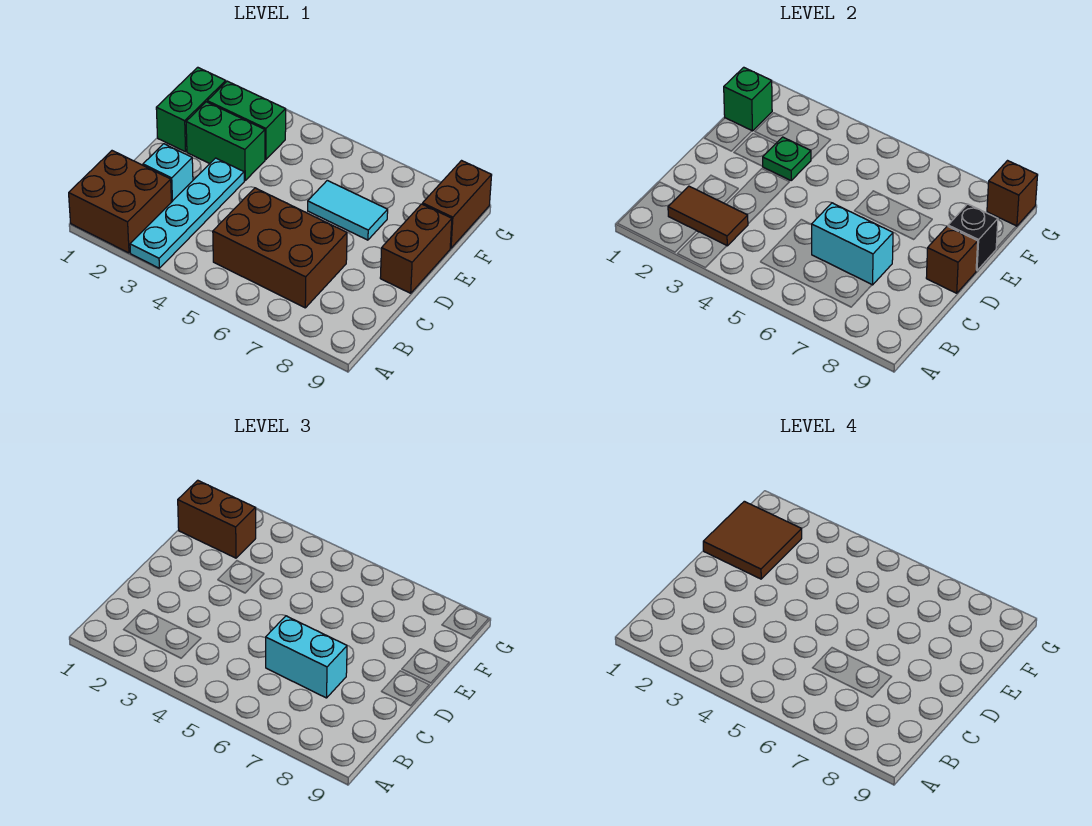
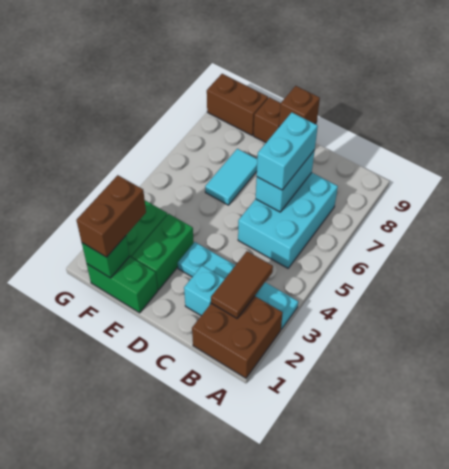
brown 2x3 brick [213,188,347,308] -> cyan 2x3 brick [238,173,338,268]
brown 2x2 tile [703,501,802,579] -> none
green 1x1 plate [763,137,811,180] -> none
black 1x1 brick [948,204,998,271] -> none
brown 1x1 brick [987,161,1038,226] -> none

